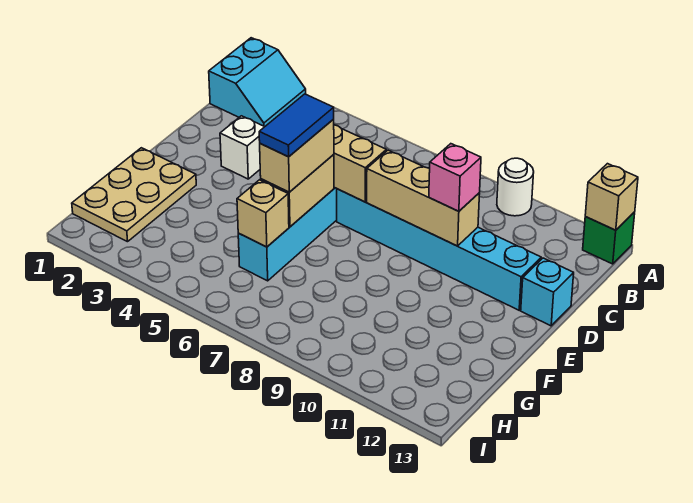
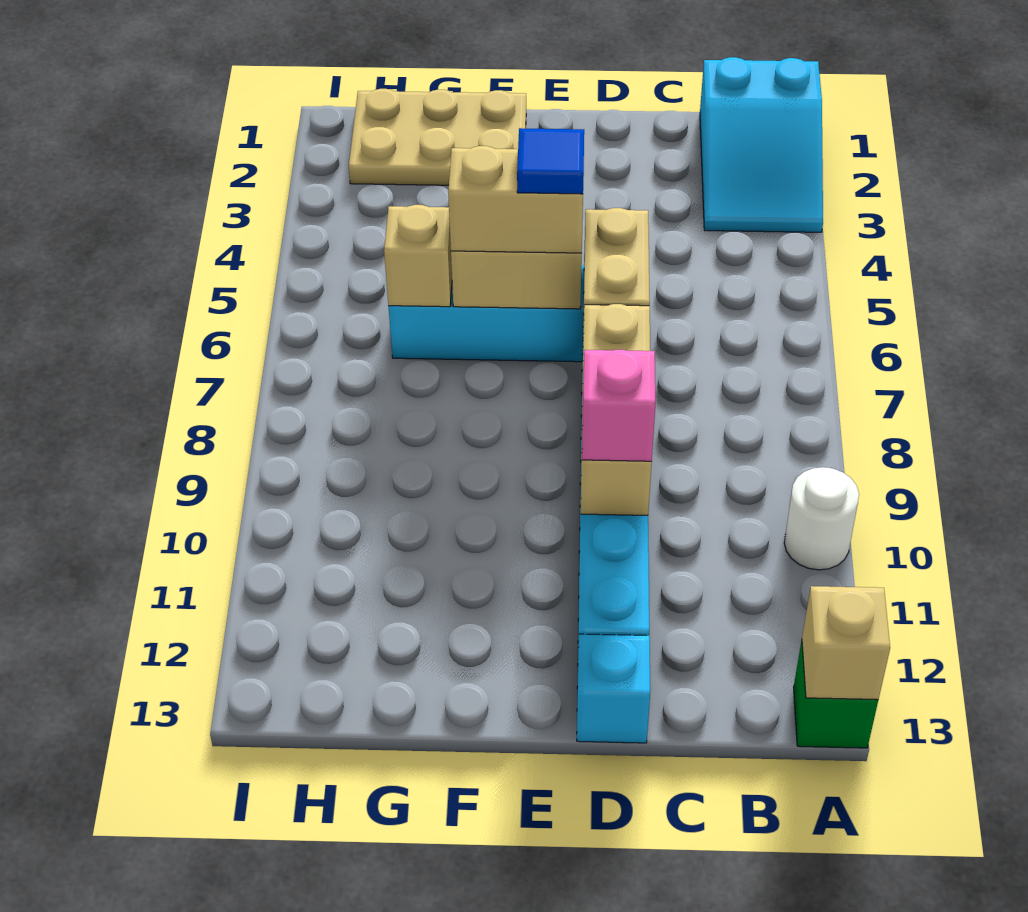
cyan 2x2 slope [209,38,306,127] -> cyan 2x3 slope [700,57,823,232]
white 1x1 brick [220,116,264,179] -> none
blue 1x2 tile [259,94,334,157] -> blue 1x1 tile [517,128,584,194]

